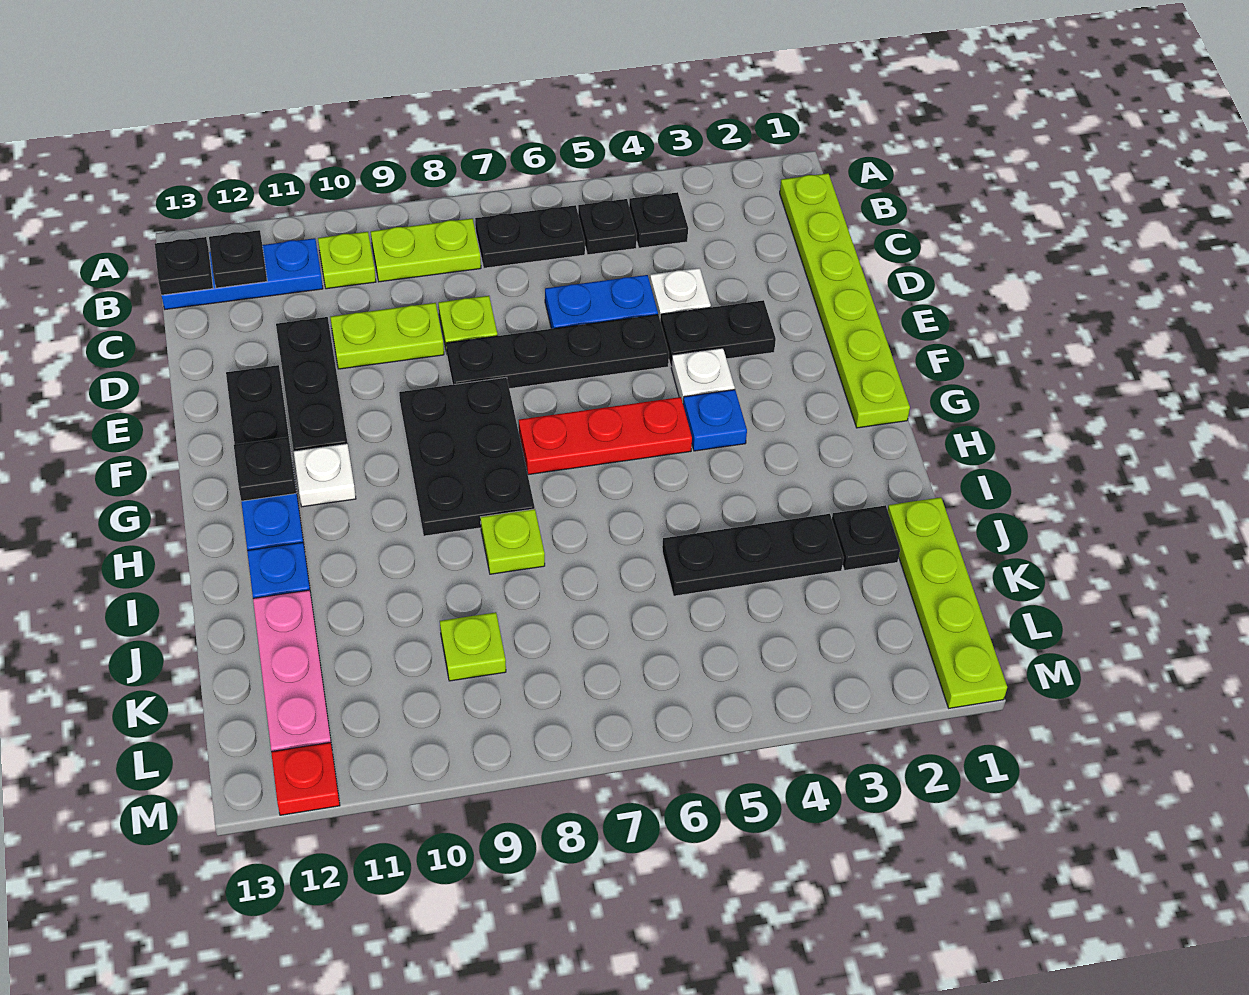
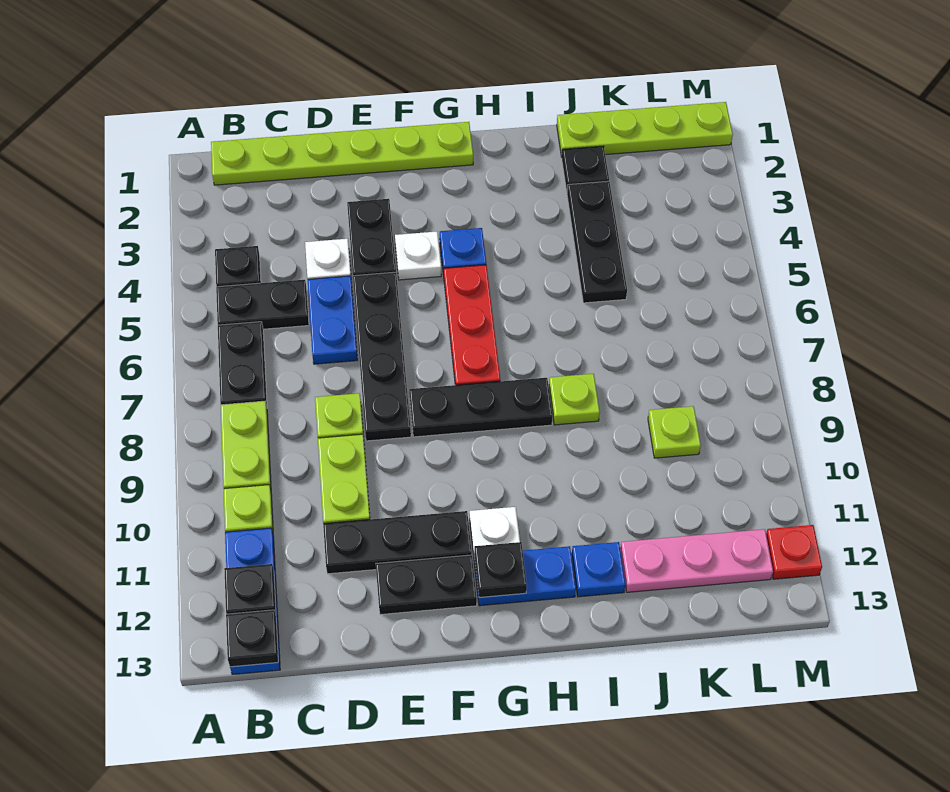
black 1x1 plate [578,199,637,255] -> black 1x2 plate [216,280,309,329]
black 2x3 plate [399,377,535,536] -> black 1x3 plate [409,378,553,437]

